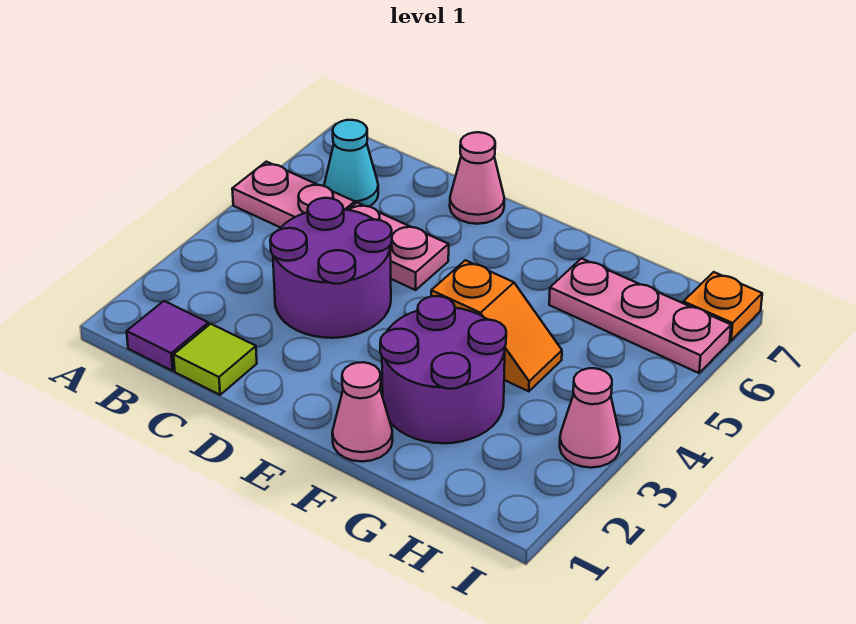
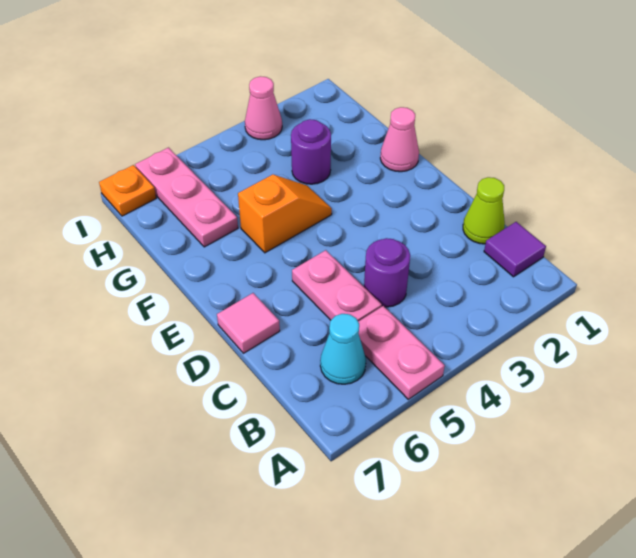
lime 1x1 tile [174,324,257,395] -> lime 1x1 cone [463,177,505,244]
purple 2x2 round brick [270,198,392,338] -> purple 1x1 round brick [364,238,410,307]
pink 1x1 cone [450,132,504,224] -> pink 1x1 tile [217,293,280,353]
purple 2x2 round brick [380,296,506,443] -> purple 1x1 round brick [291,119,331,184]
orange 1x2 slope [431,260,562,391] -> orange 1x2 slope turned to [238,175,332,253]

